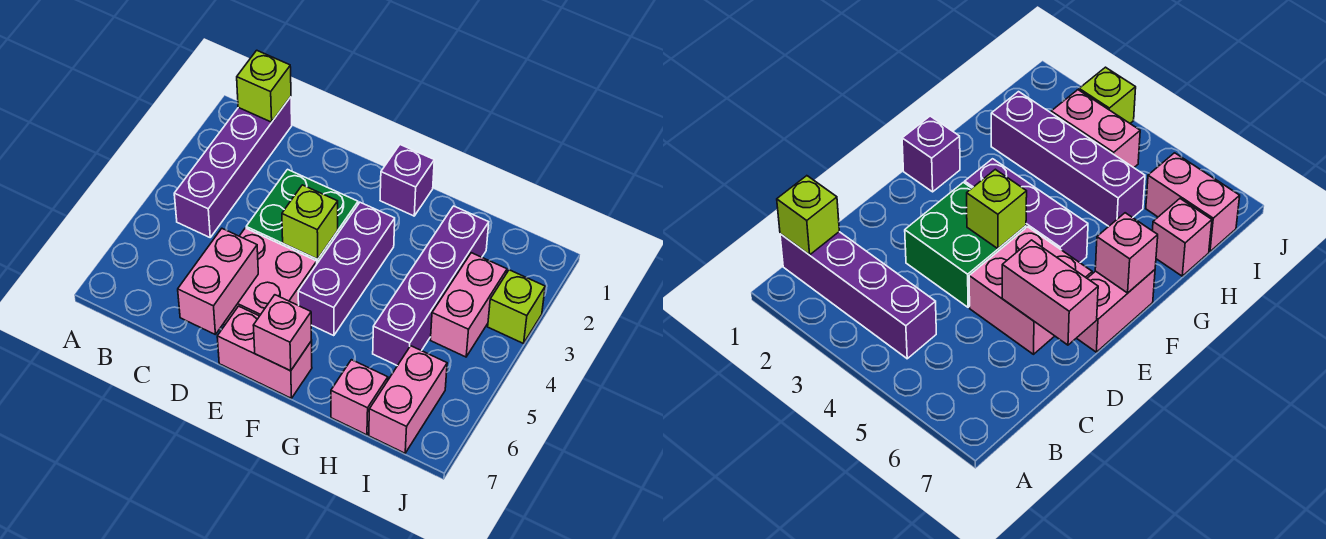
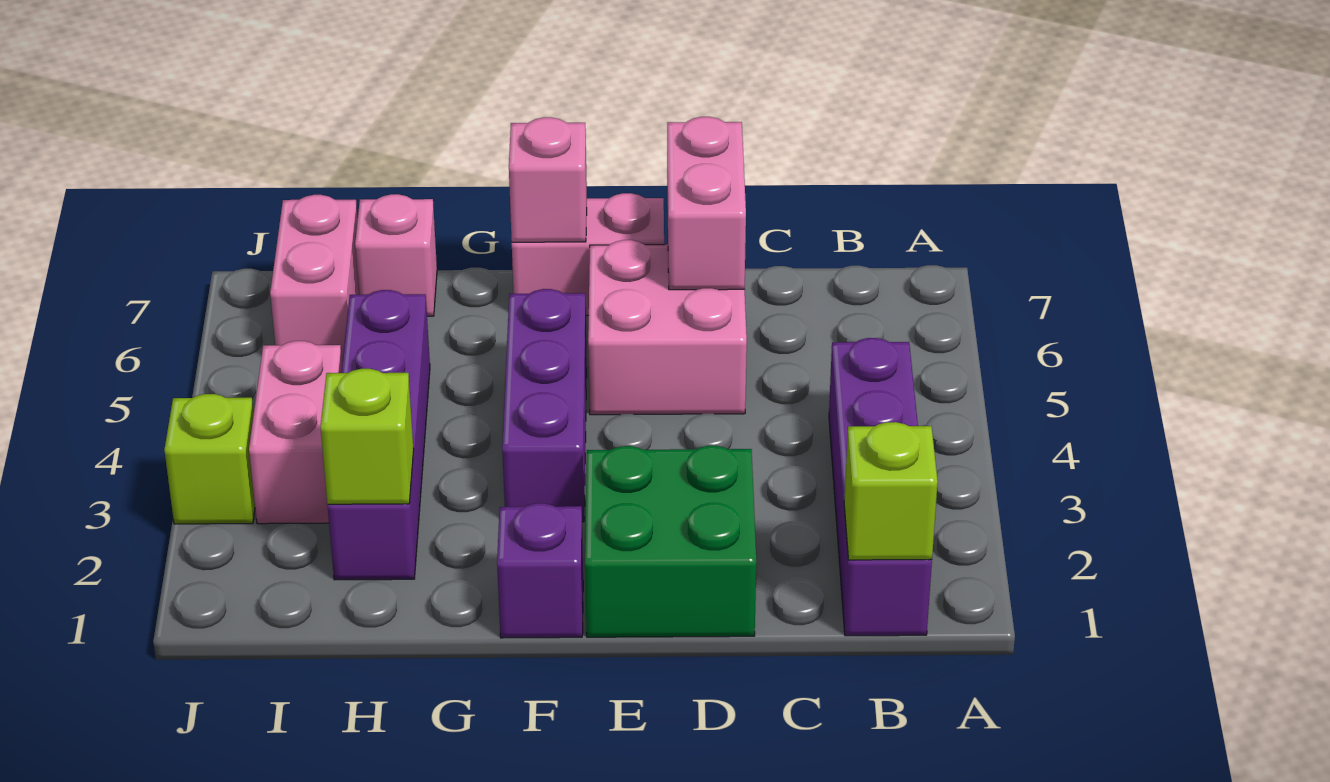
green 2x2 brick [246,169,358,263] -> green 2x2 brick moved to [585,446,756,637]
lime 1x1 brick [282,185,338,259] -> lime 1x1 brick moved to [321,369,414,504]

